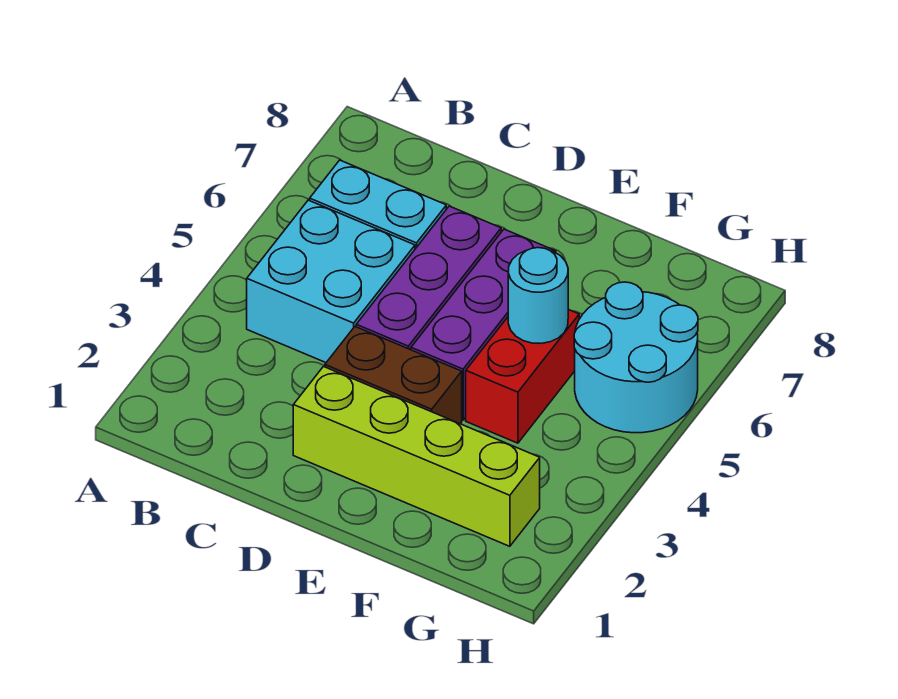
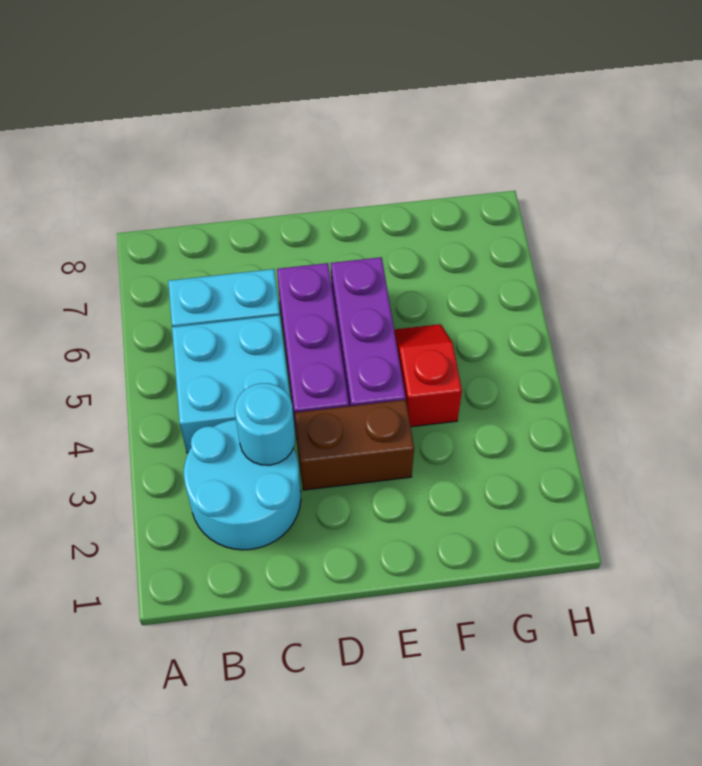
lime 1x4 brick [293,367,540,546] -> none
red 1x2 brick [466,309,579,443] -> red 1x2 slope [394,324,462,427]
cyan 1x1 round brick [508,248,568,344] -> cyan 1x1 round brick moved to [235,383,295,465]
cyan 2x2 round brick [574,282,698,433] -> cyan 2x2 round brick moved to [184,420,301,550]

